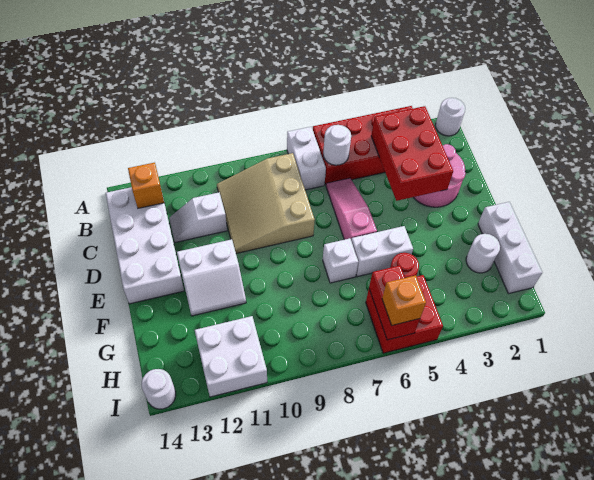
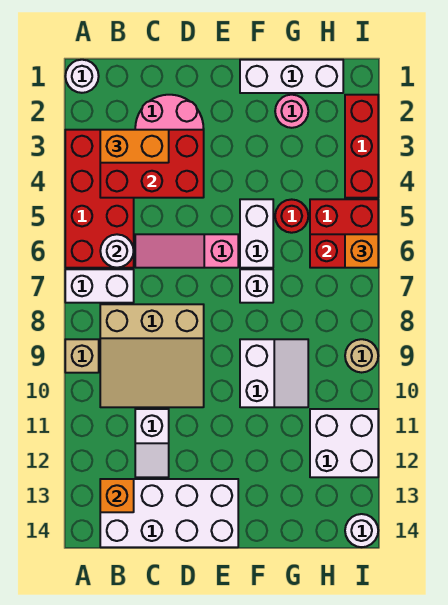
none -> tan 1x1 brick [65,339,99,373]
none -> orange 1x2 brick [100,130,169,163]
white 2x2 slope [177,239,246,316] -> white 2x2 slope moved to [240,339,308,407]
white 1x1 round brick [466,234,500,273] -> pink 1x1 round brick [275,95,308,128]
none -> red 1x3 brick [345,95,378,198]
none -> tan 1x1 round brick [345,339,378,373]

